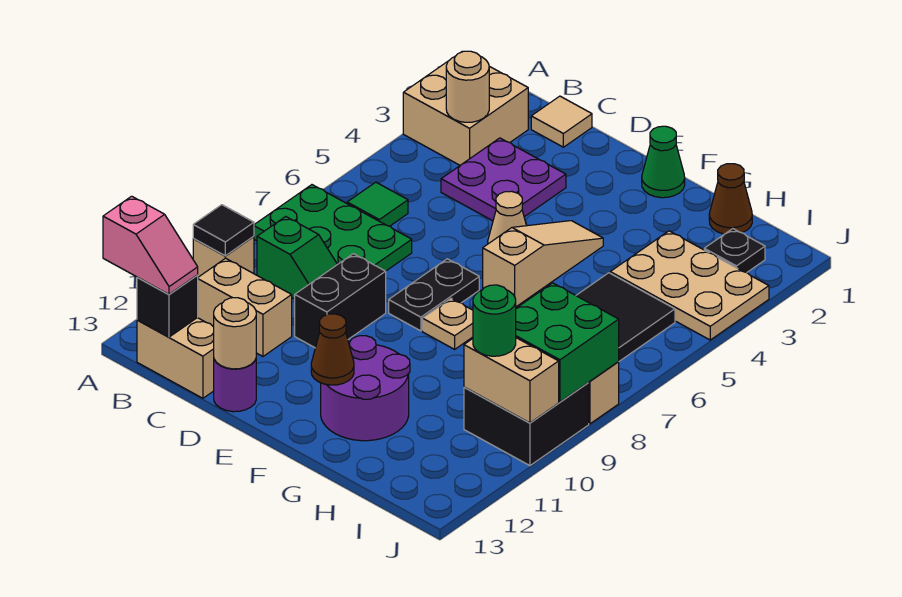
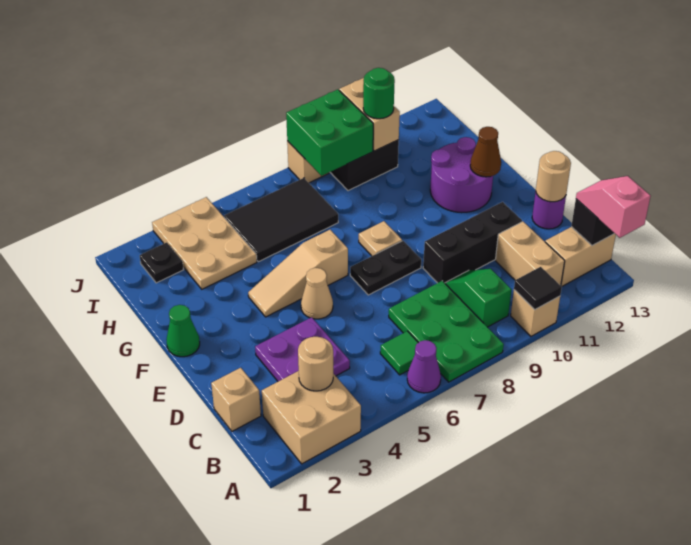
none -> purple 1x1 cone [407,340,441,393]
tan 1x2 brick [137,318,214,398] -> tan 1x2 brick turned to [545,227,616,286]
tan 1x1 tile [531,96,592,147] -> tan 1x1 brick [211,368,261,431]
black 1x2 brick [295,254,386,348] -> black 1x3 brick [423,202,522,283]
brown 1x1 cone [709,164,752,234] -> none

